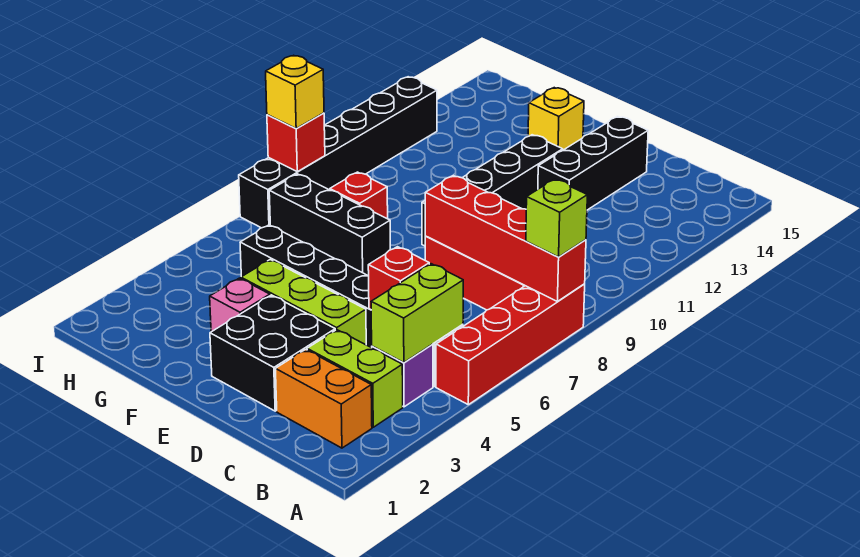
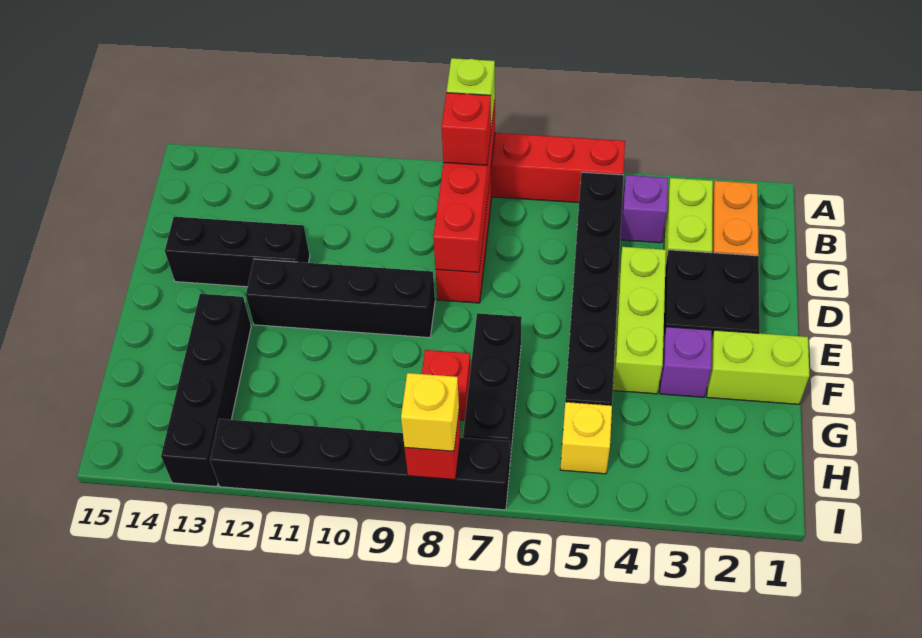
lime 1x2 brick [371,264,463,363] -> lime 1x2 brick moved to [707,330,809,404]
red 1x1 brick [368,247,429,309] -> red 1x1 brick moved to [442,93,491,165]
pink 1x1 brick [210,278,270,332] -> purple 1x1 brick [660,327,712,397]
none -> black 1x4 brick [161,294,251,486]
yellow 1x1 brick [528,88,584,150] -> yellow 1x1 brick moved to [560,402,612,474]

